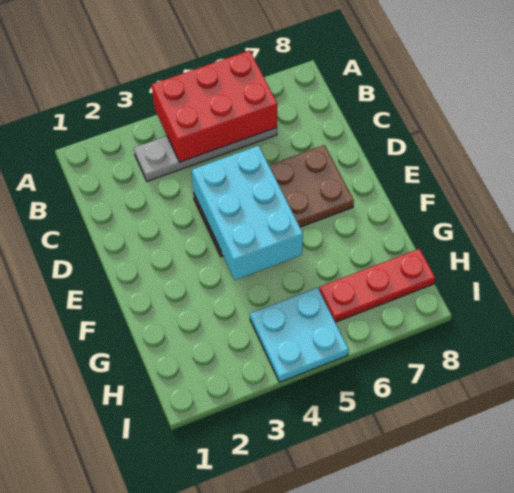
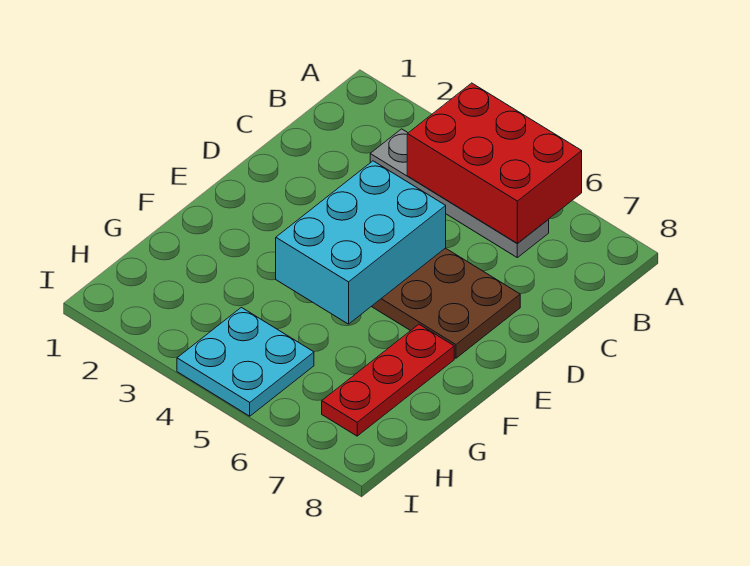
red 1x3 plate [319,249,435,322] -> red 1x3 plate turned to [322,324,454,436]

